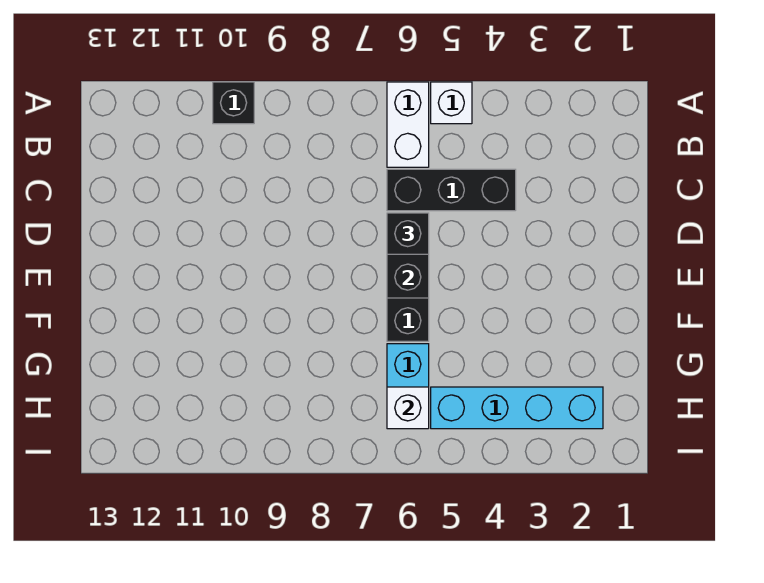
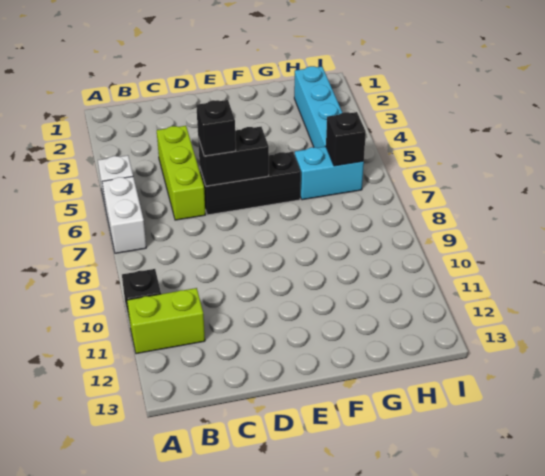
white 1x2 brick [387,82,429,167] -> white 1x2 brick turned to [102,177,146,253]
none -> lime 1x2 brick [127,288,205,354]
black 1x3 brick [387,169,516,211] -> lime 1x3 brick [157,126,206,220]
white 1x1 brick [387,387,429,429] -> black 1x1 brick [326,112,366,166]

